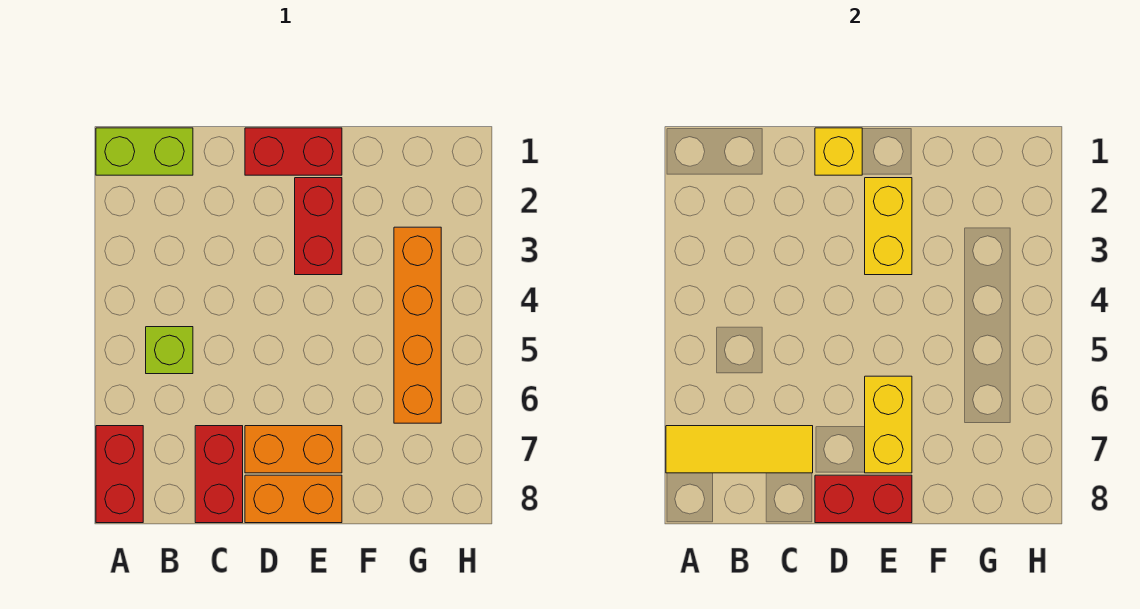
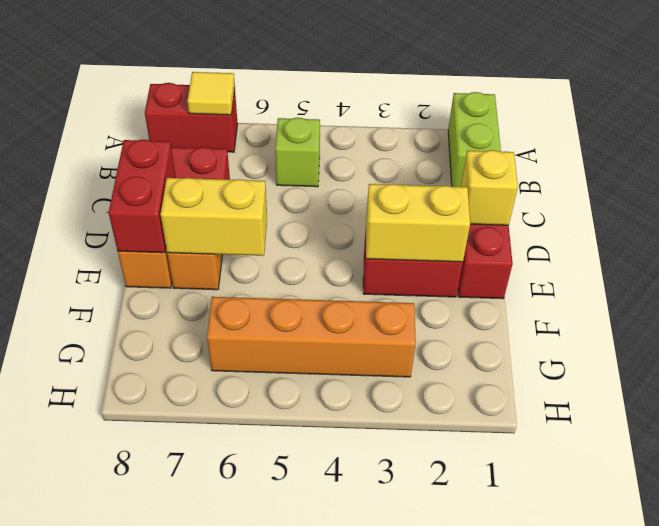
yellow 1x3 tile [666,426,813,473] -> yellow 1x1 tile [187,72,235,115]

